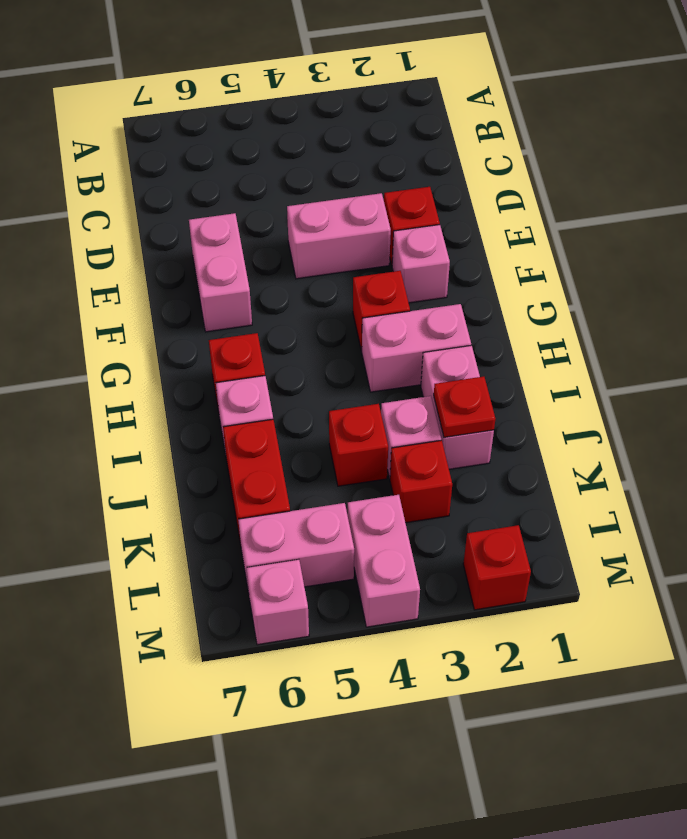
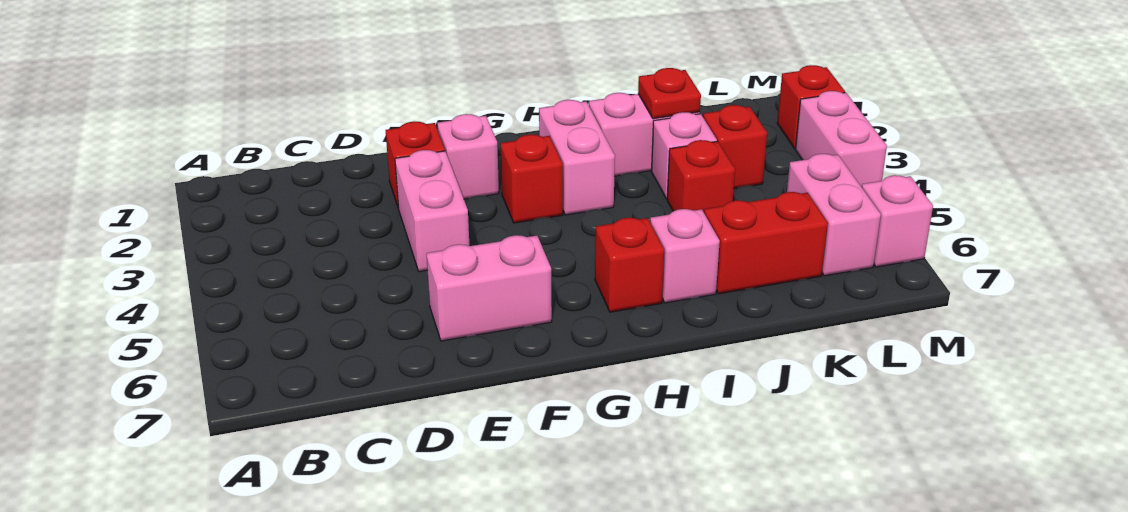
pink 1x2 brick [348,495,420,627] -> pink 1x2 brick turned to [795,91,887,187]

